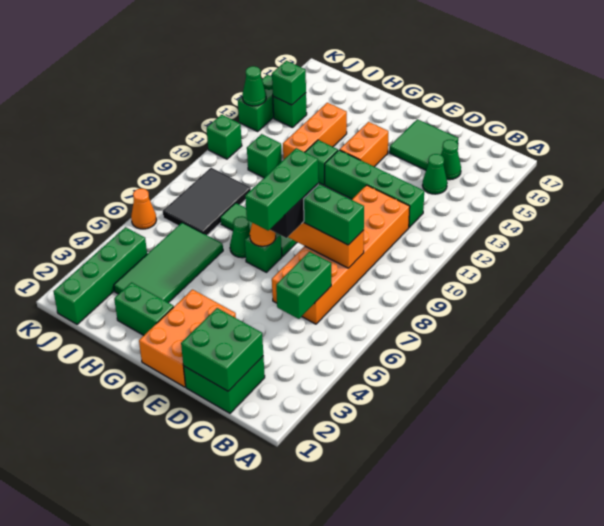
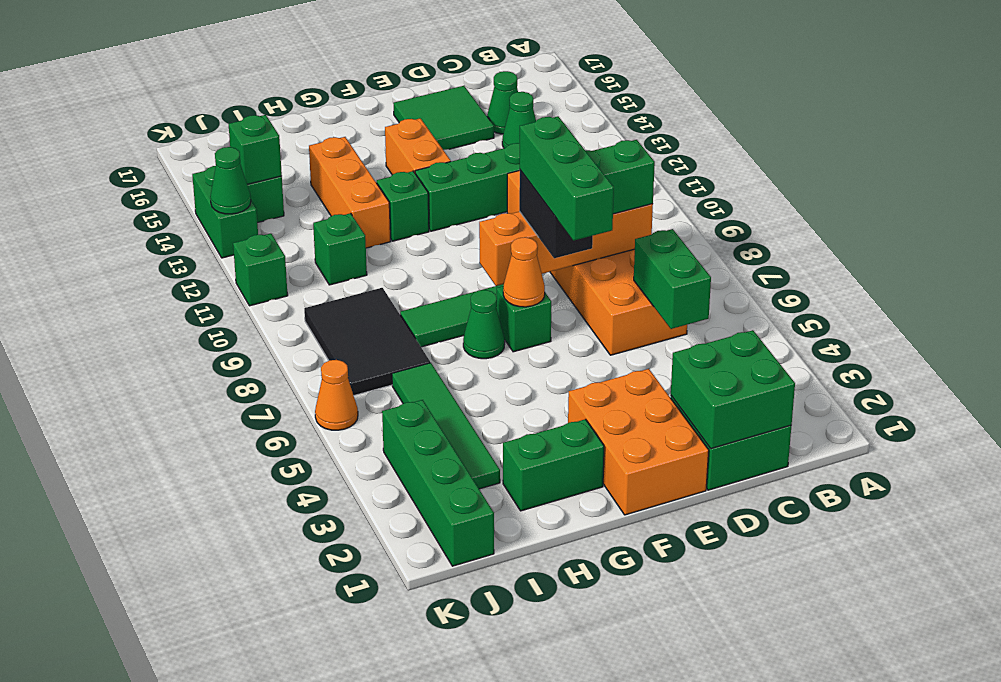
green 2x4 tile [114,222,223,303] -> green 1x4 tile [392,363,500,489]

